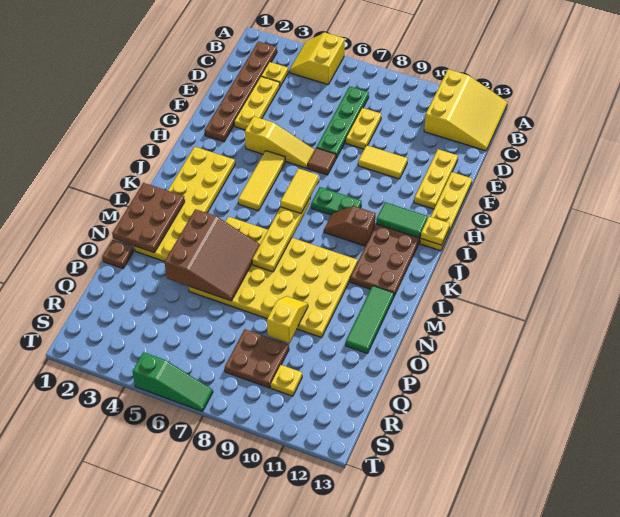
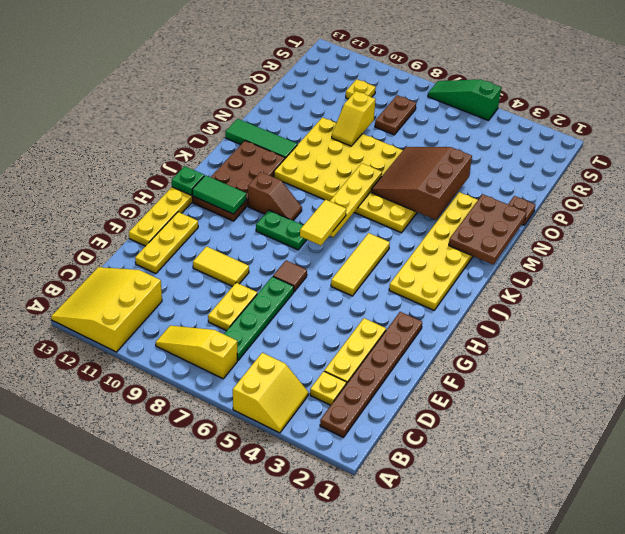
yellow 1x3 slope [245,116,315,168] -> yellow 1x3 slope moved to [156,326,237,379]
yellow 1x1 plate [421,217,450,245] -> green 1x1 plate [172,166,204,195]
green 1x3 tile [346,286,394,354] -> green 1x3 tile turned to [225,119,297,158]
brown 2x2 plate [225,329,289,388] -> brown 1x2 plate [375,95,416,135]

